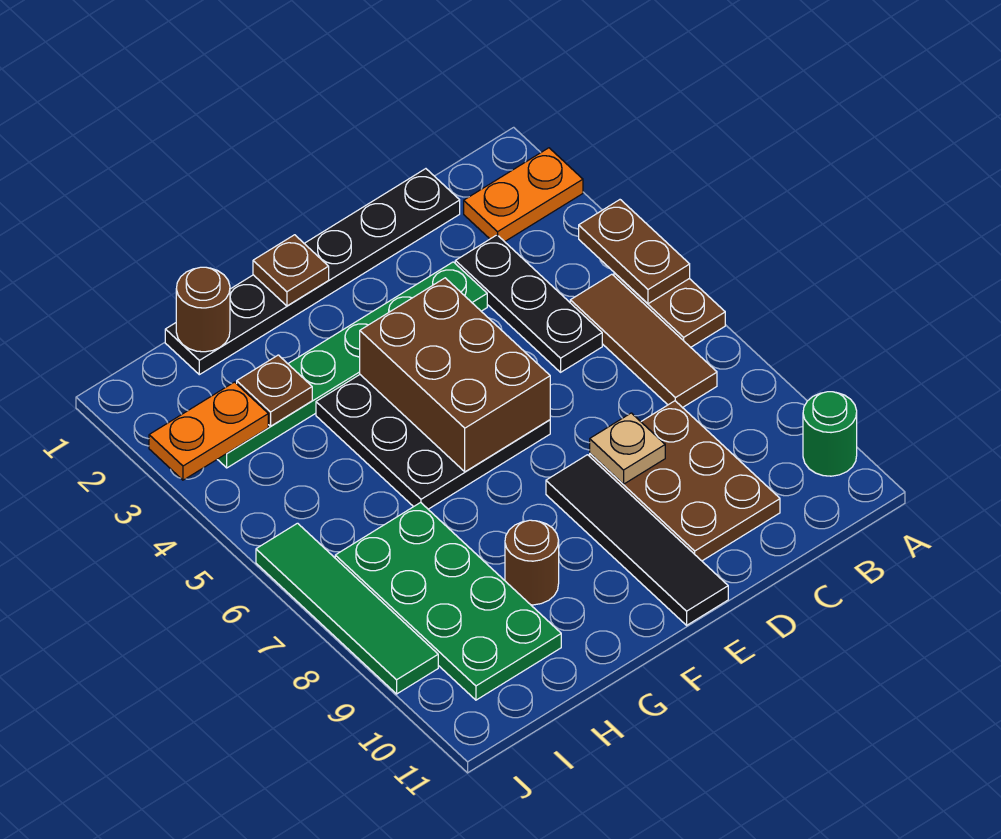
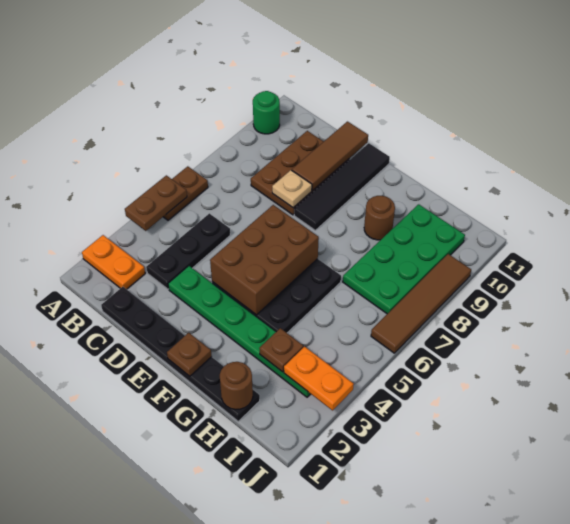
brown 1x3 tile [570,274,717,408] -> brown 1x3 tile moved to [292,122,368,191]
green 1x4 tile [256,523,438,694] -> brown 1x4 tile [371,254,471,353]

